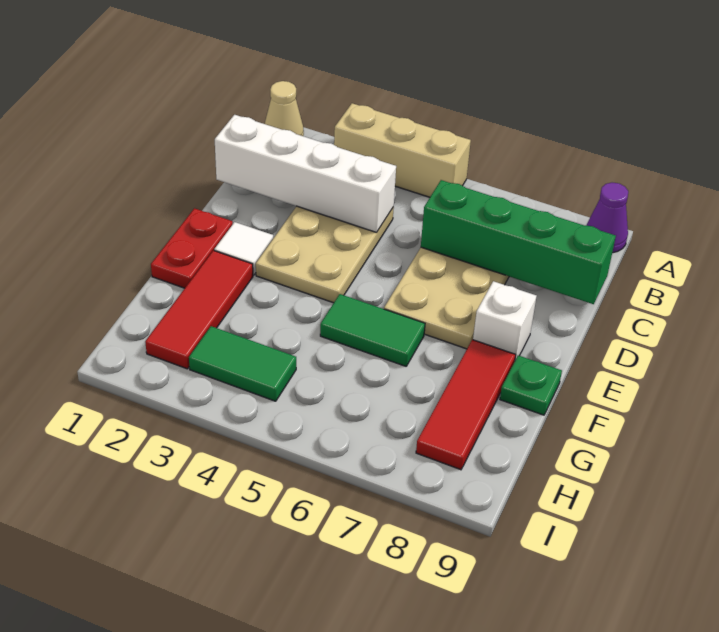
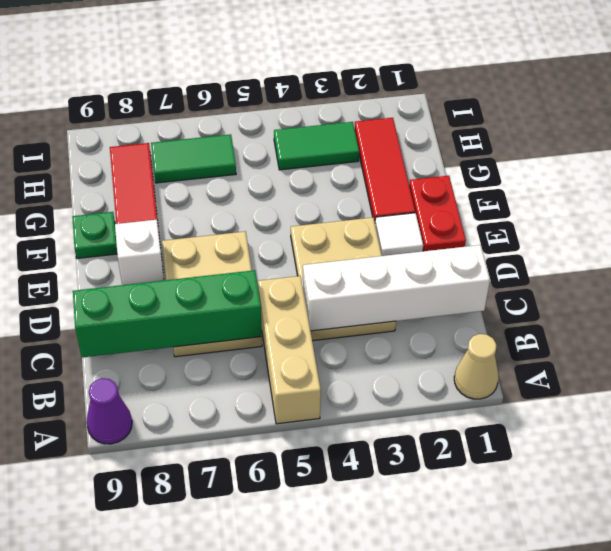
tan 1x3 brick [334,103,471,197] -> tan 1x3 brick turned to [258,276,321,424]
green 1x2 tile [320,294,425,366] -> green 1x2 tile moved to [151,134,236,183]

